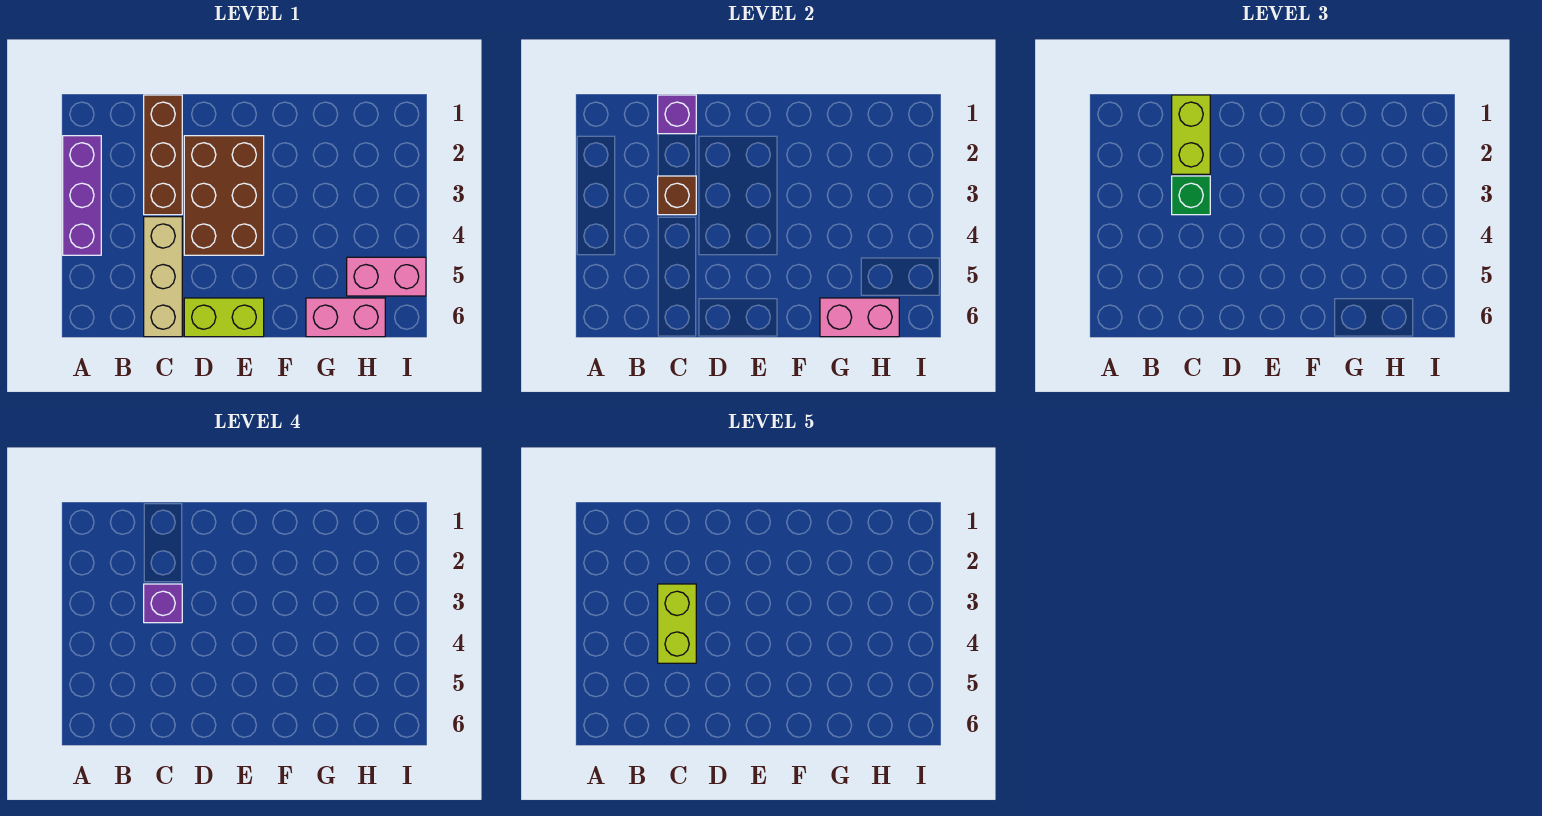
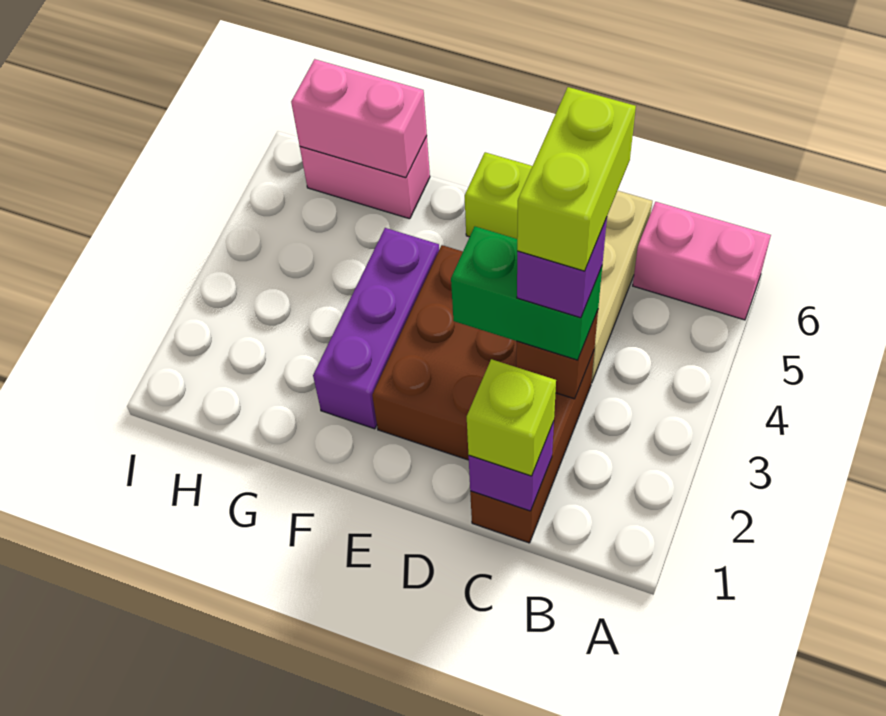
purple 1x3 brick [63,136,101,255] -> purple 1x3 brick moved to [313,228,439,429]
lime 1x2 brick [1172,95,1210,174] -> lime 1x1 brick [467,359,556,476]
green 1x1 brick [1172,176,1210,215] -> green 1x2 brick [451,227,602,360]
pink 1x2 brick [347,257,426,296] -> pink 1x2 brick moved to [633,202,771,320]

